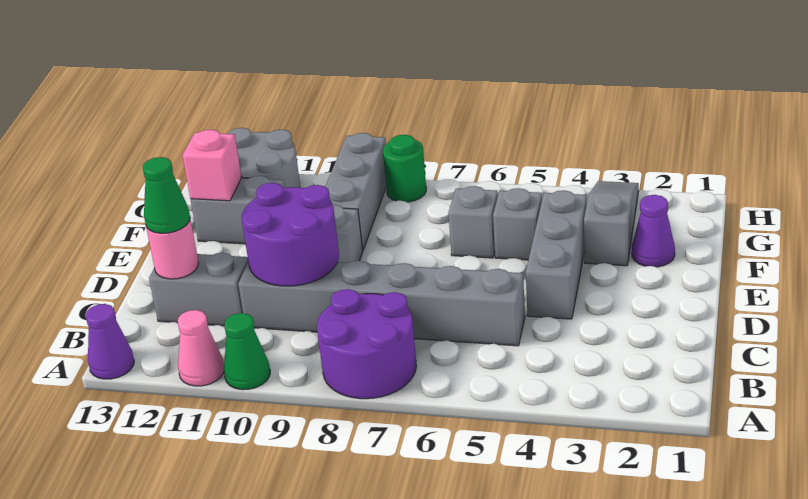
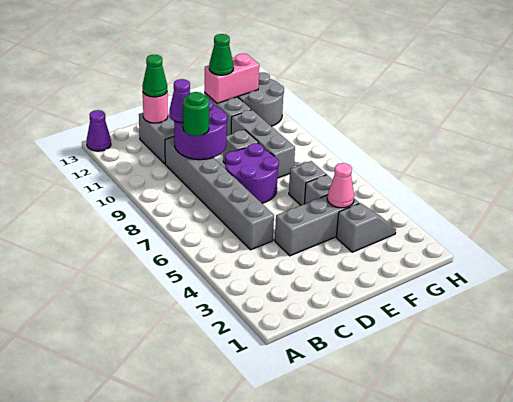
purple 2x2 round brick [317,289,416,399] -> purple 2x2 round brick moved to [225,143,279,203]
green 1x1 cone [224,313,270,390] -> green 1x1 cone moved to [209,34,234,75]
pink 1x1 cone [178,310,224,386] -> pink 1x1 cone moved to [327,163,354,208]
purple 1x1 cone [632,195,675,267] -> purple 1x1 cone moved to [169,79,190,123]
grey 1x3 slope [584,181,639,266] -> grey 1x2 slope [336,203,396,252]
grey 1x3 brick [325,133,386,250] -> grey 1x3 brick turned to [231,110,295,178]
pink 1x1 brick [182,130,242,201] -> pink 1x2 brick [204,54,259,103]
green 1x1 round brick [383,135,426,202] -> green 1x1 round brick moved to [183,92,209,136]

